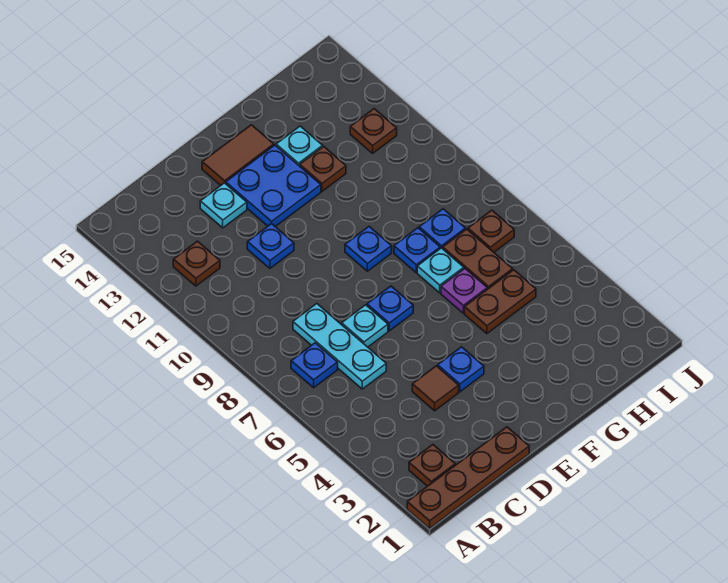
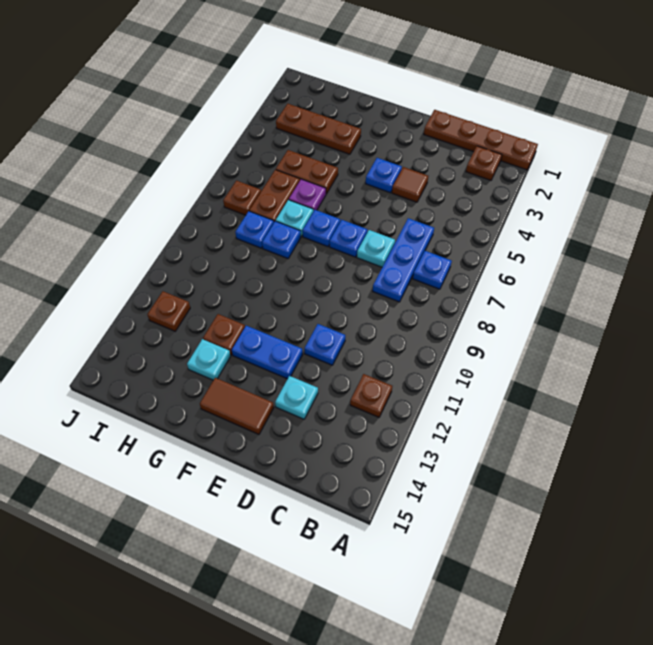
cyan 1x3 plate [293,304,386,389] -> blue 1x3 plate [373,218,434,302]
blue 2x2 plate [226,145,321,227] -> blue 1x2 plate [232,326,303,379]
blue 1x1 plate [345,227,392,271] -> blue 1x1 plate moved to [302,210,340,247]
none -> brown 1x3 plate [276,104,361,154]

